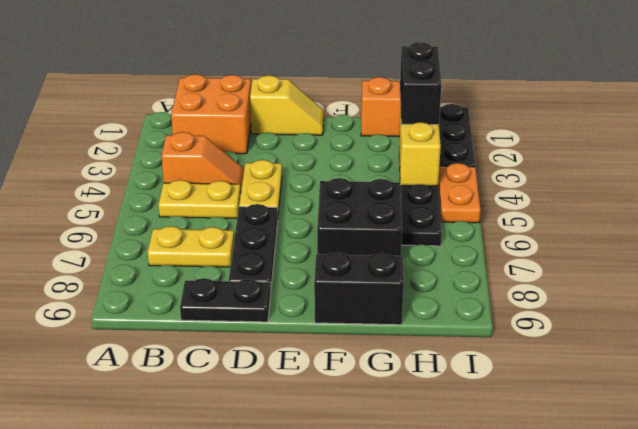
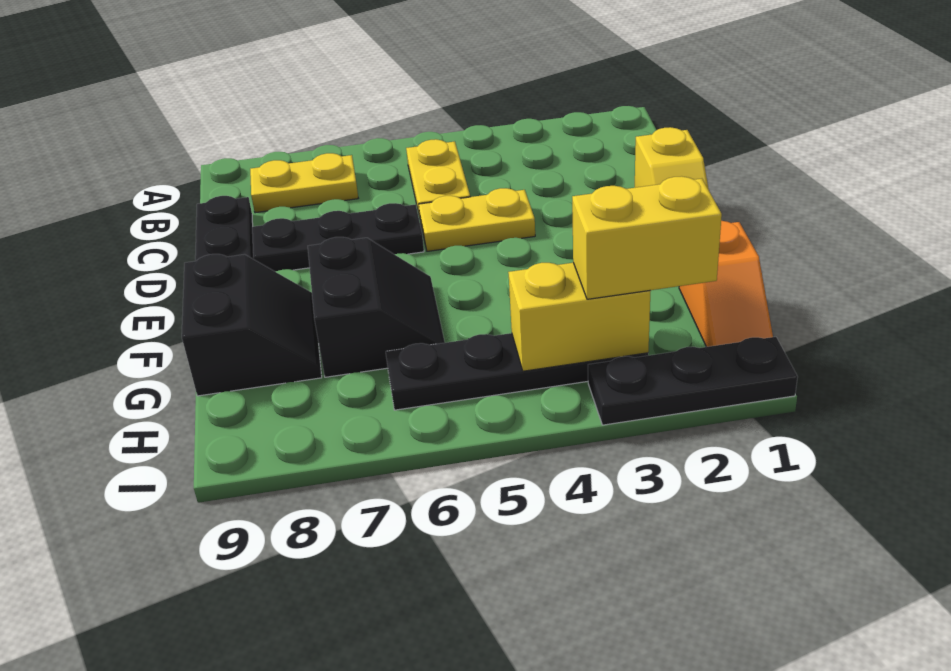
orange 2x2 brick [171,74,251,154] -> none
orange 1x2 slope [161,132,244,191] -> none
yellow 1x2 plate [147,226,234,267] -> yellow 1x2 plate turned to [250,153,358,213]
black 2x2 brick [317,178,402,256] -> black 2x2 slope [308,237,445,377]
black 1x2 brick [400,42,441,125] -> yellow 1x2 brick [572,176,722,299]
orange 1x2 plate [438,163,481,223] -> none

